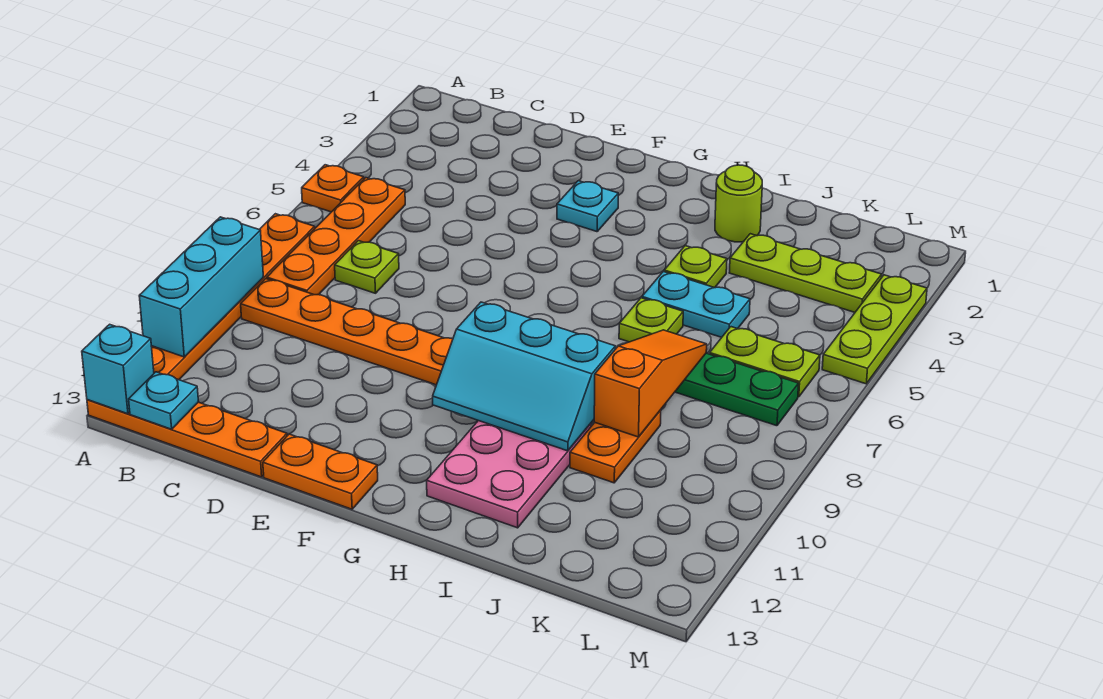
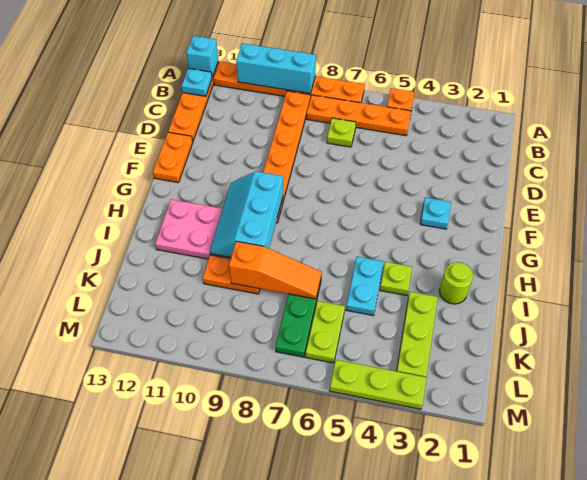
lime 1x1 plate [619,298,683,342] -> none

